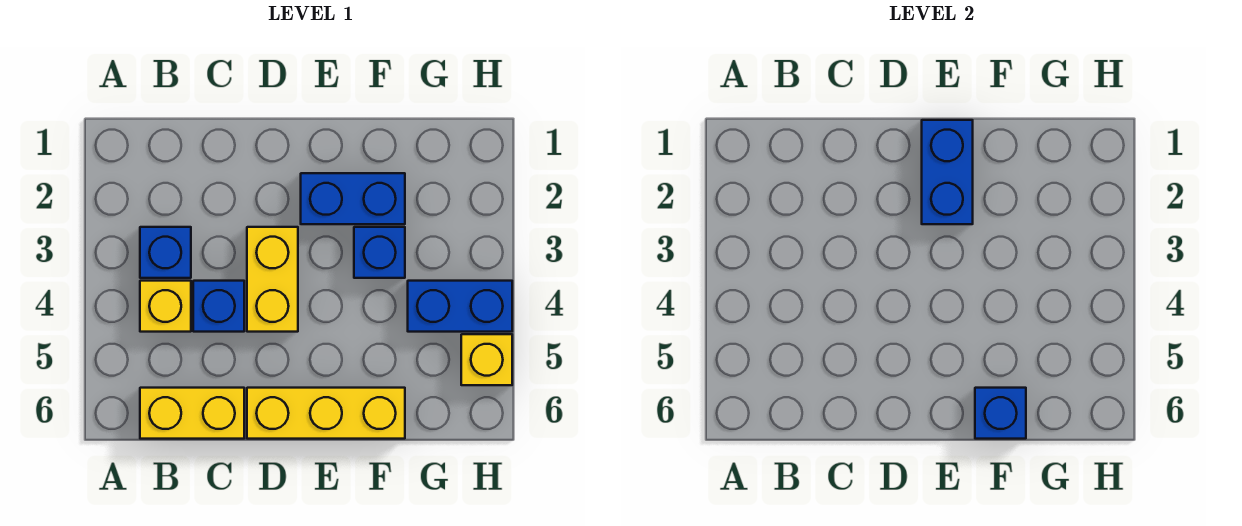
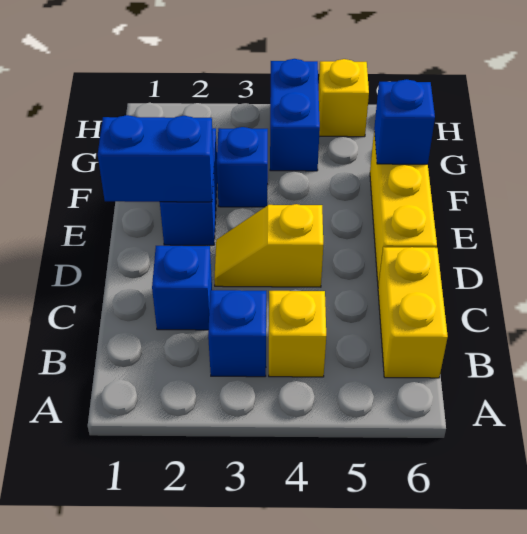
blue 1x1 brick [193,281,244,332] -> blue 1x1 brick moved to [152,245,212,330]
yellow 1x2 brick [247,227,298,332] -> yellow 1x2 slope [214,204,323,287]

